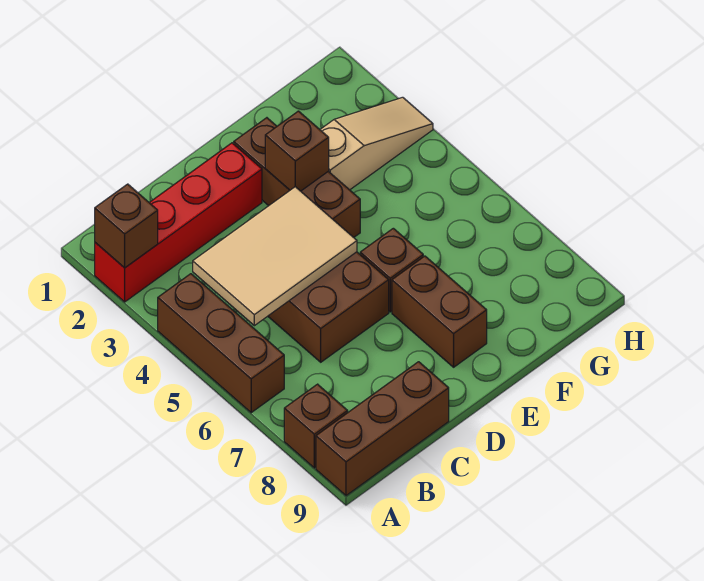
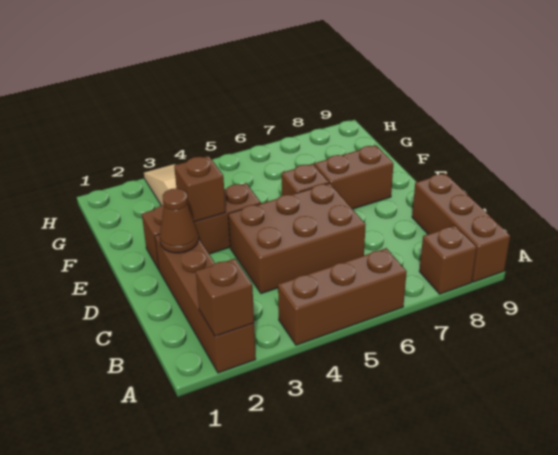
red 1x4 brick [95,143,262,302] -> brown 1x4 brick [155,234,256,373]
tan 2x3 tile [193,187,357,326] -> none
none -> brown 1x1 cone [159,188,198,253]

